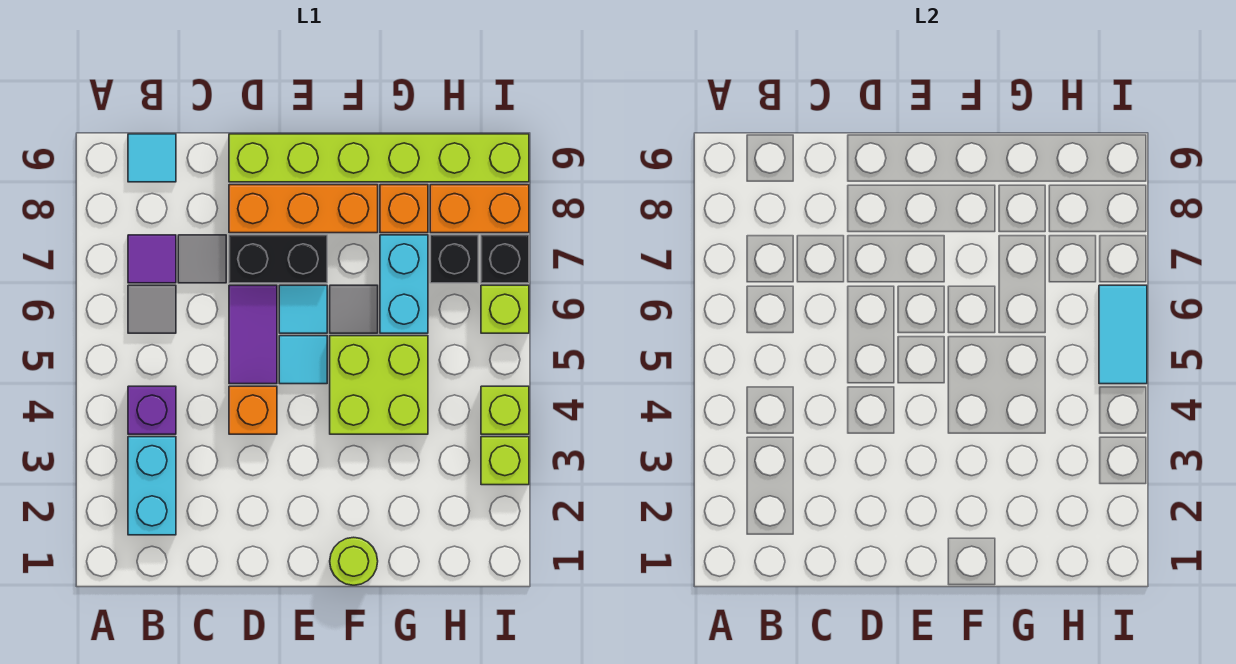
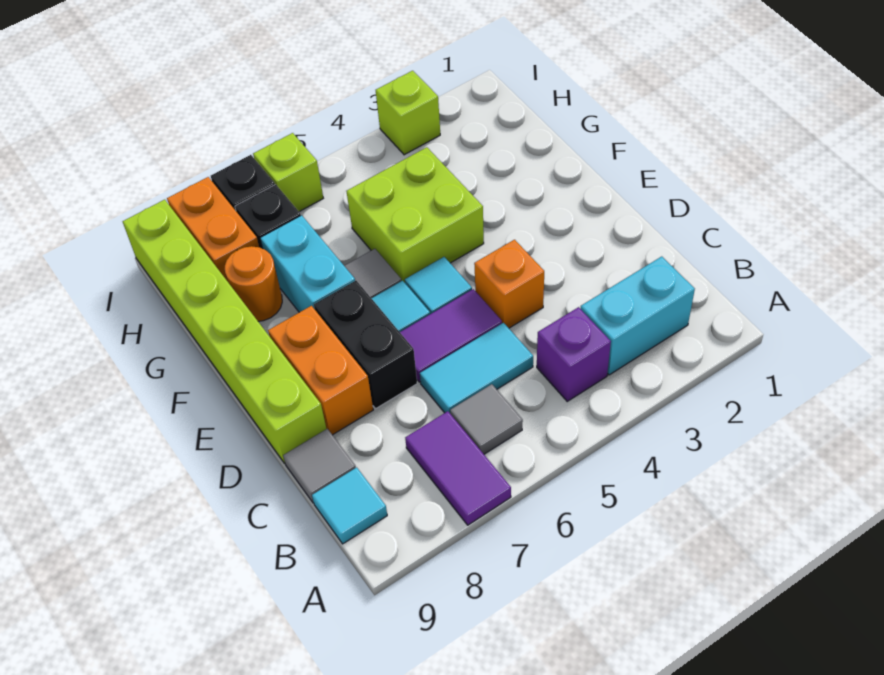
purple 1x1 tile [128,235,176,283] -> purple 1x2 tile [405,411,511,525]
grey 1x1 tile [178,235,226,283] -> grey 1x1 tile moved to [283,429,356,503]
orange 1x3 brick [229,185,378,233] -> orange 1x2 brick [268,306,373,435]
lime 1x1 round brick [330,537,378,585] -> none
cyan 1x2 brick [380,235,428,333] -> cyan 1x2 brick turned to [260,215,355,312]
orange 1x1 brick [380,185,428,233] -> orange 1x1 round brick [225,246,282,321]
lime 1x1 brick [481,386,529,434] -> none
cyan 1x2 tile [1099,285,1147,384] -> cyan 1x2 tile moved to [420,323,533,413]

